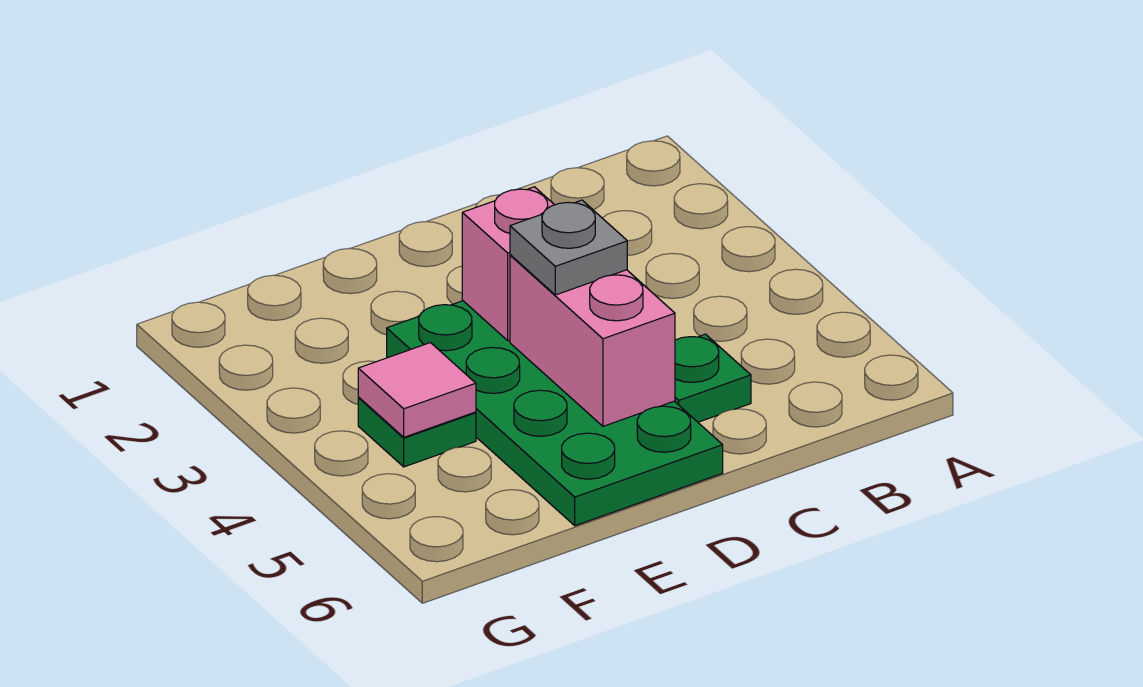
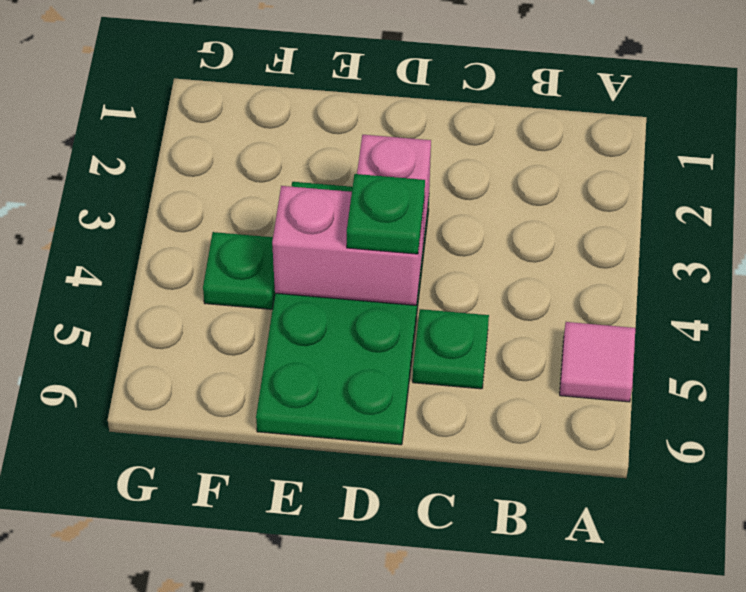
pink 1x2 brick [510,255,675,426] -> pink 1x2 brick turned to [272,186,424,305]
grey 1x1 plate [510,200,627,295] -> green 1x1 plate [347,174,425,254]
pink 1x1 tile [358,343,476,437] -> pink 1x1 tile moved to [560,322,635,402]

